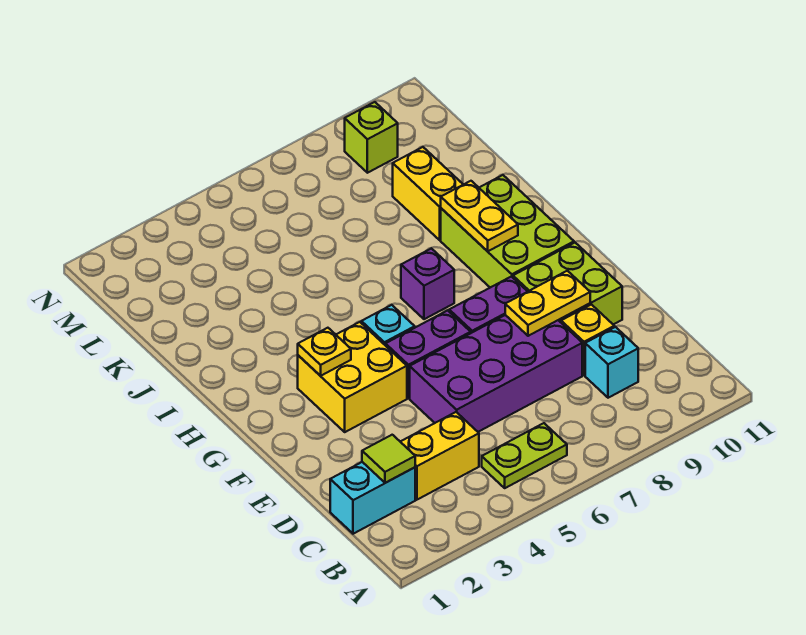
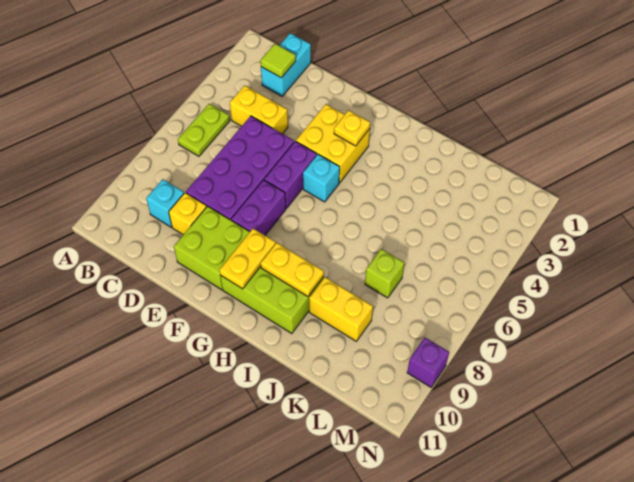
yellow 1x2 brick [400,412,479,500] -> yellow 1x2 brick turned to [230,85,288,134]
yellow 1x2 plate [505,271,590,336] -> yellow 1x2 plate moved to [219,229,276,289]
purple 1x1 brick [401,248,454,319] -> purple 1x1 brick moved to [407,338,449,387]
lime 1x1 brick [345,102,398,173] -> lime 1x1 brick moved to [365,249,404,298]

